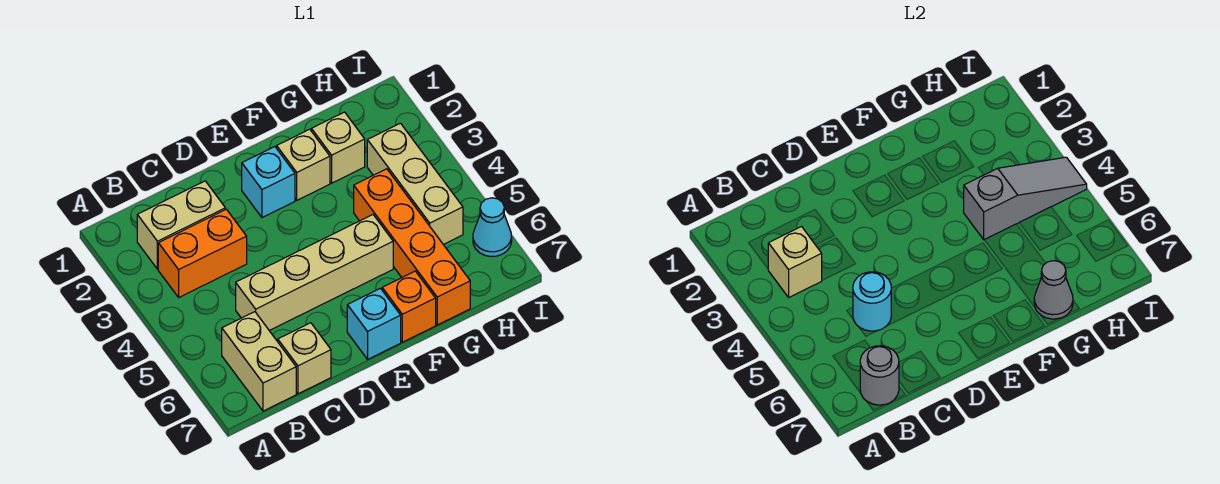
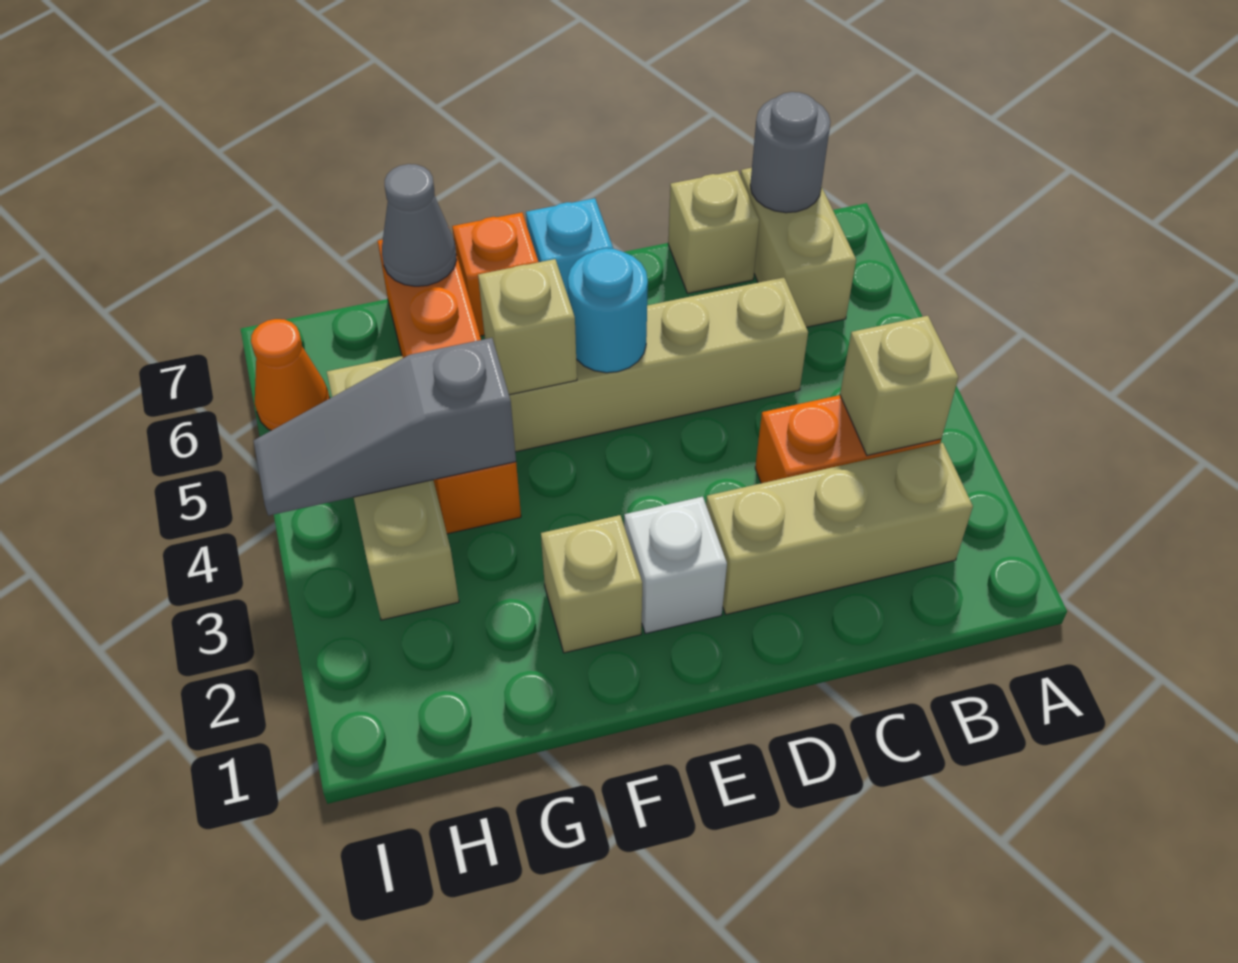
tan 1x2 brick [137,181,225,269] -> tan 1x3 brick [706,443,973,614]
cyan 1x1 round brick [853,272,891,331] -> cyan 1x1 round brick moved to [568,248,648,373]
cyan 1x1 brick [242,147,295,218] -> white 1x1 brick [624,497,727,634]
tan 1x1 brick [311,112,365,183] -> tan 1x1 brick moved to [478,259,577,395]
cyan 1x1 cone [473,198,512,257] -> orange 1x1 cone [251,319,330,431]

